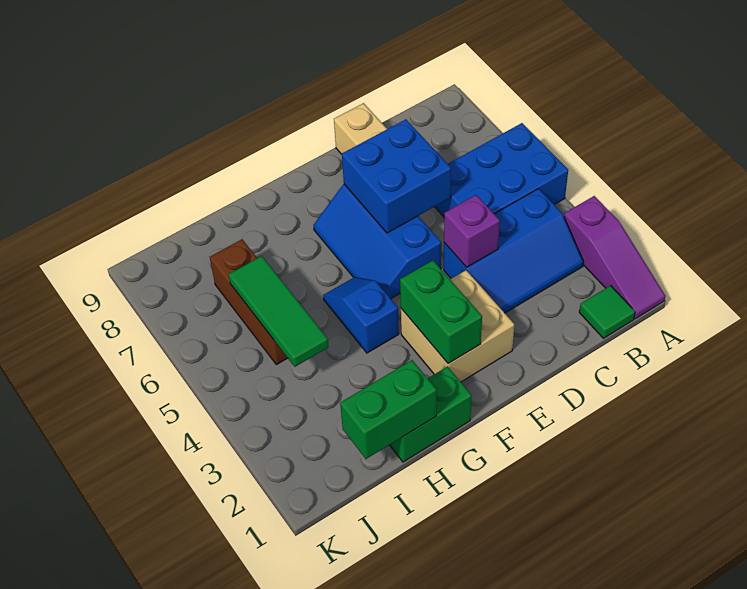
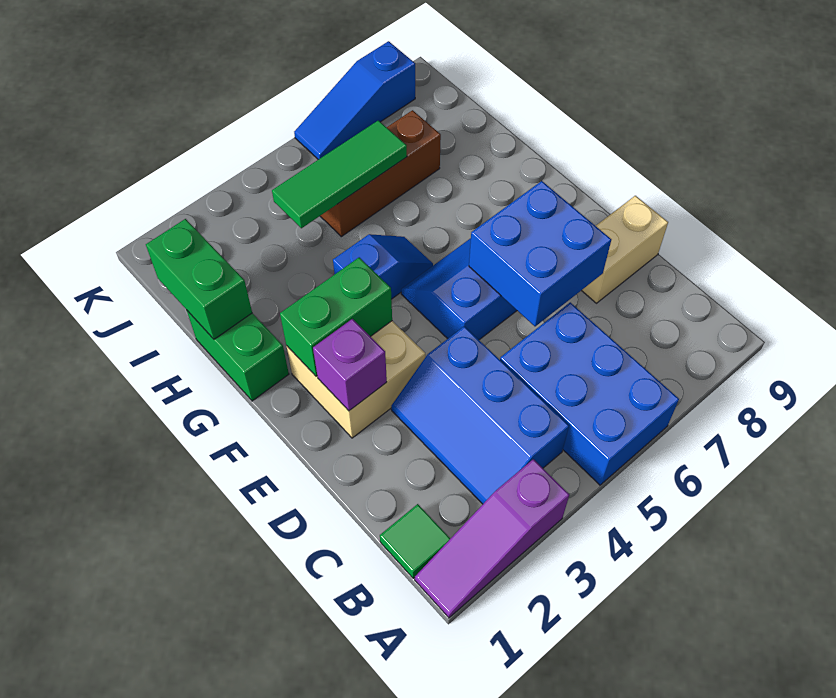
purple 1x1 brick [444,195,500,267] -> purple 1x1 brick moved to [313,319,387,411]
none -> blue 1x3 slope [294,41,415,160]

